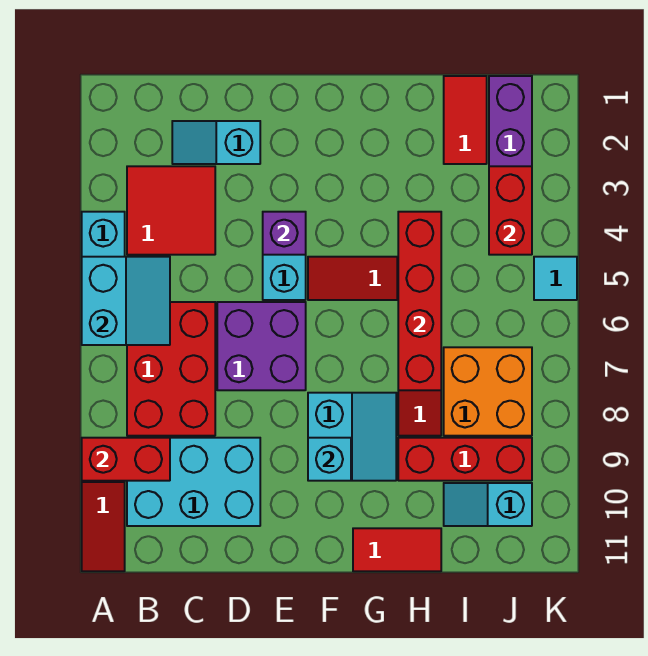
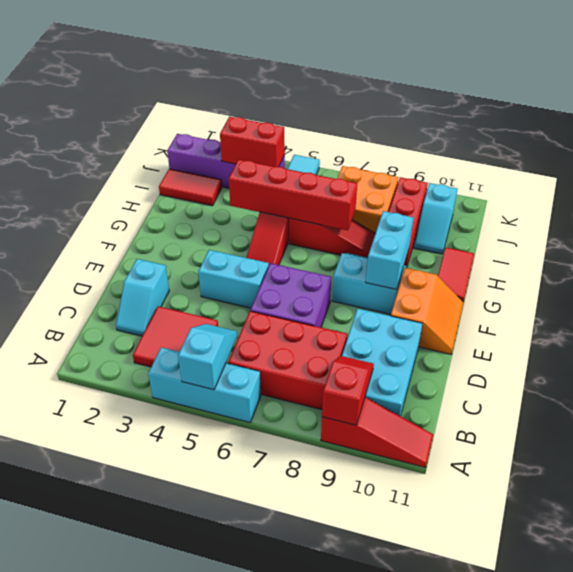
cyan 2x2 slope [82,257,170,345] -> cyan 1x2 slope [178,324,237,390]
red 1x2 brick [82,438,170,481] -> red 1x2 slope [322,356,374,425]
purple 1x1 brick [263,212,306,255] -> none
none -> orange 2x2 slope [391,268,463,354]
cyan 1x1 brick [308,438,351,481] -> cyan 1x2 brick [366,211,413,289]

